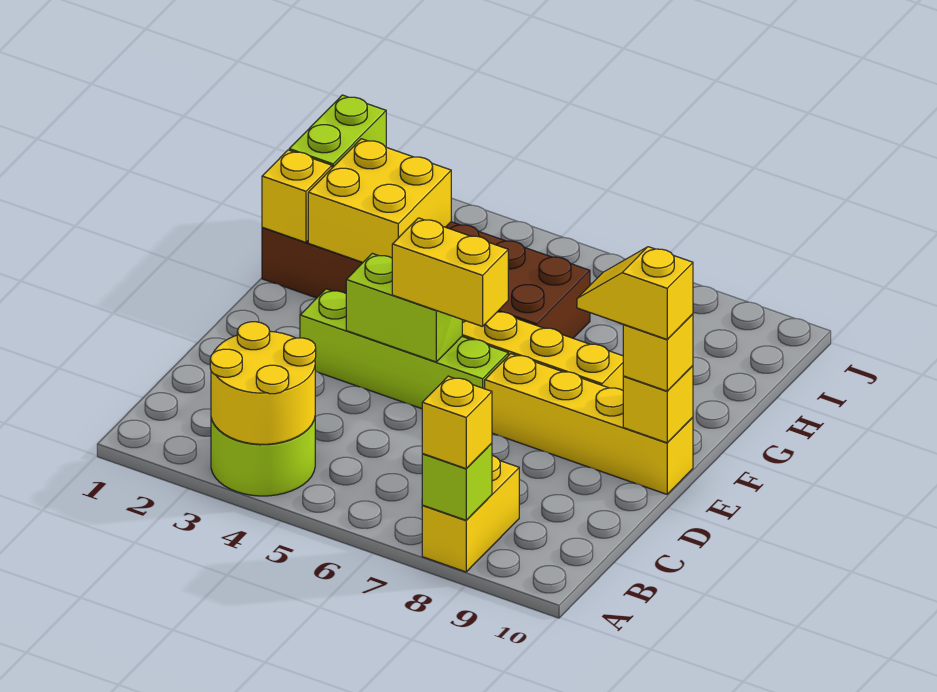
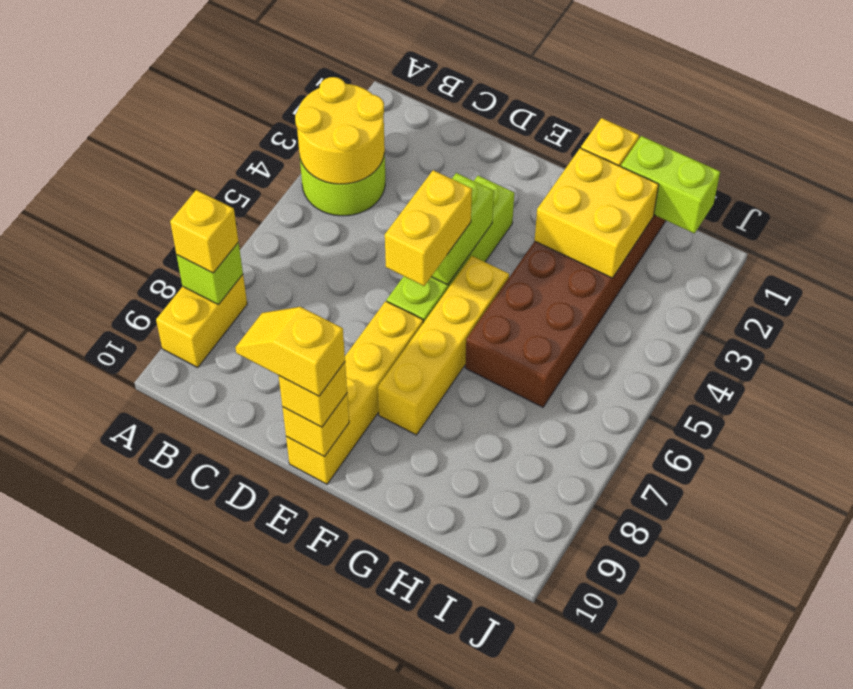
yellow 1x2 brick [422,455,519,572] -> yellow 1x2 brick turned to [156,275,247,367]
yellow 1x2 slope [577,247,693,339] -> yellow 1x2 slope turned to [235,307,345,396]

